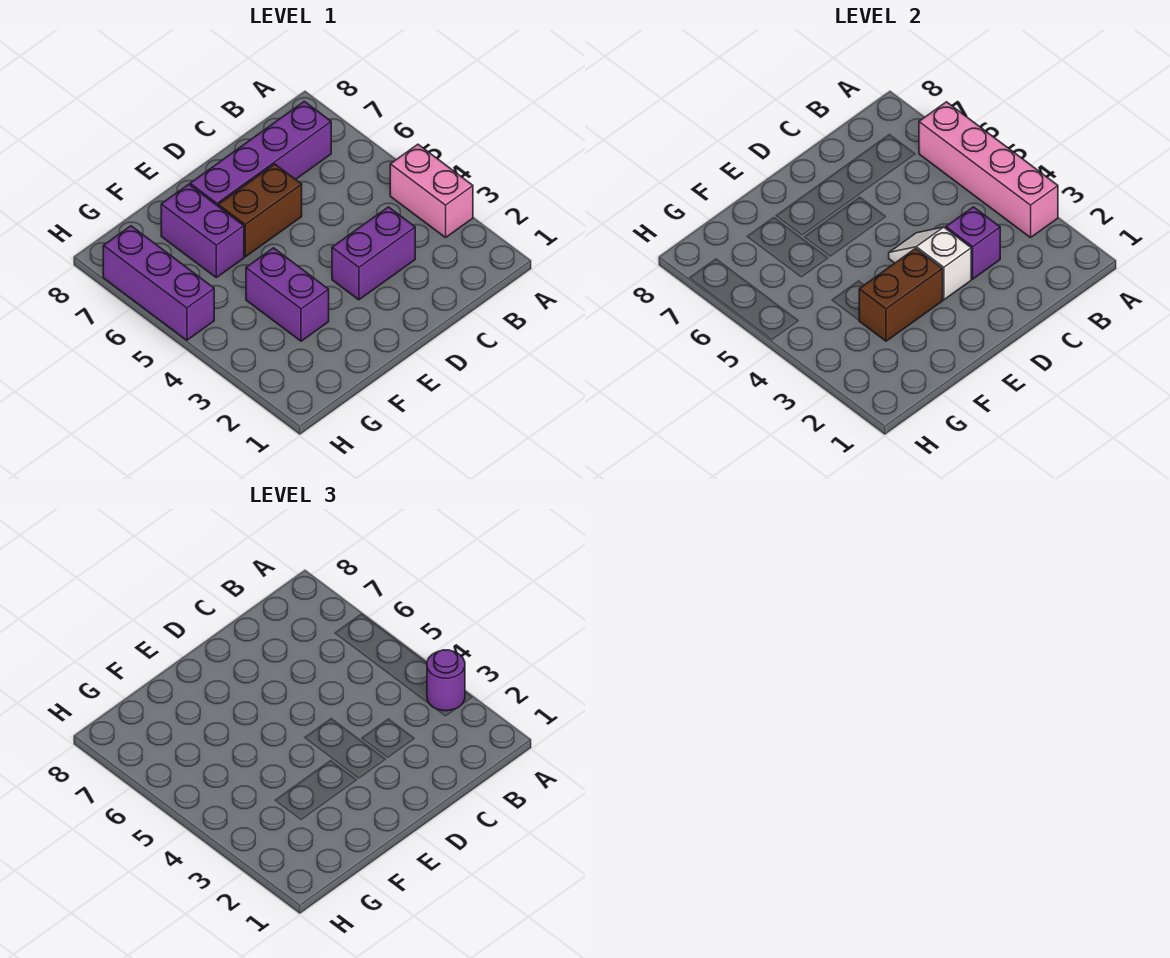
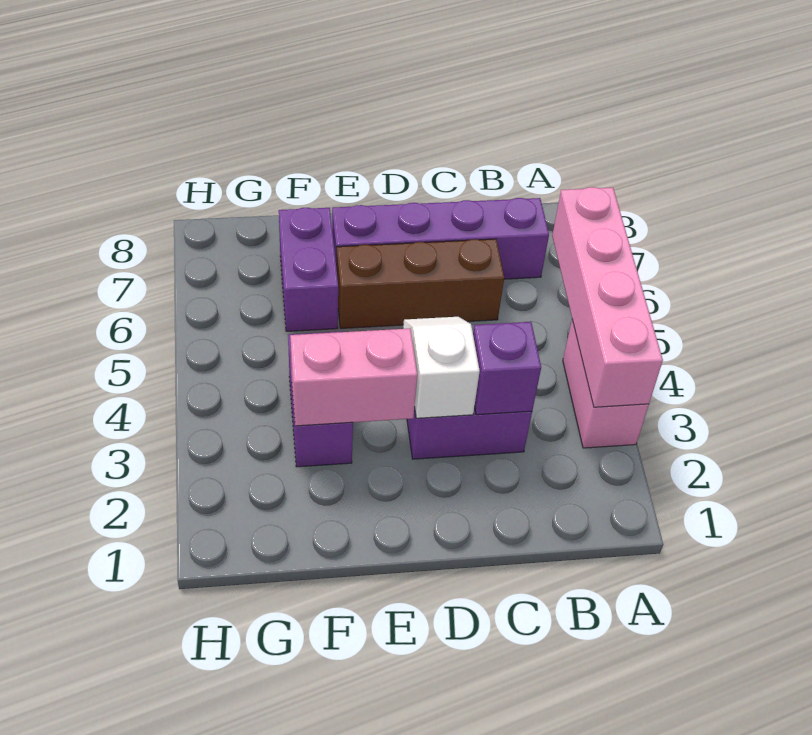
purple 1x1 round brick [427,650,465,711] -> none
brown 1x2 brick [218,164,302,257] -> brown 1x3 brick [336,239,504,328]
brown 1x2 brick [859,248,943,341] -> pink 1x2 brick [290,328,417,426]
purple 1x3 brick [103,226,214,340] -> none

